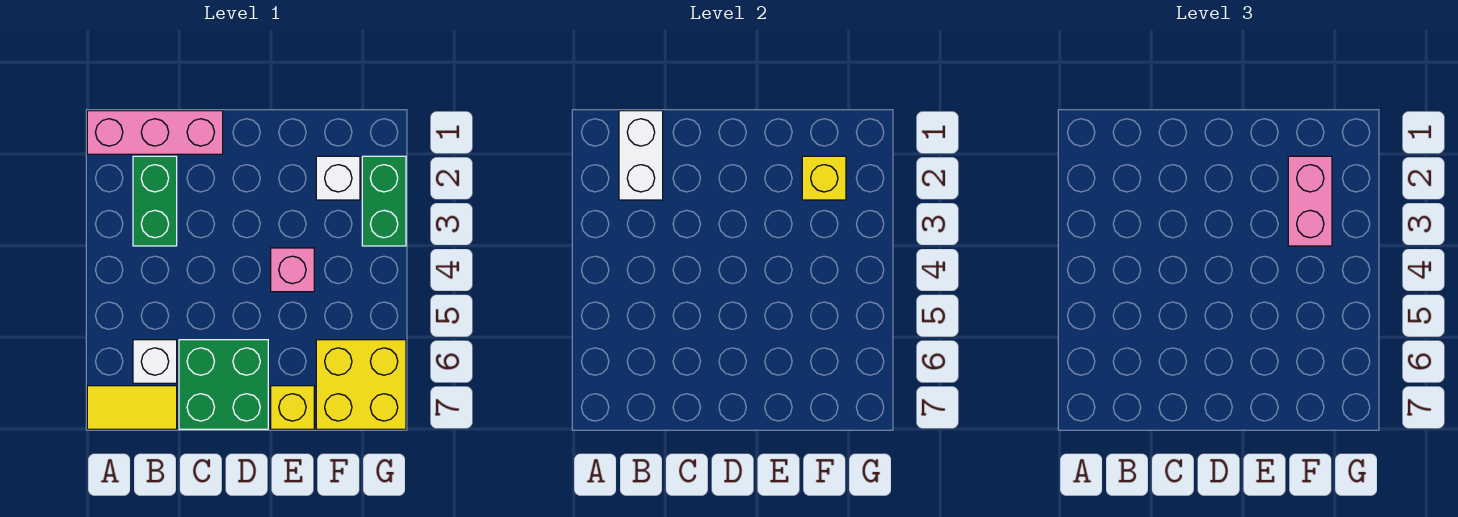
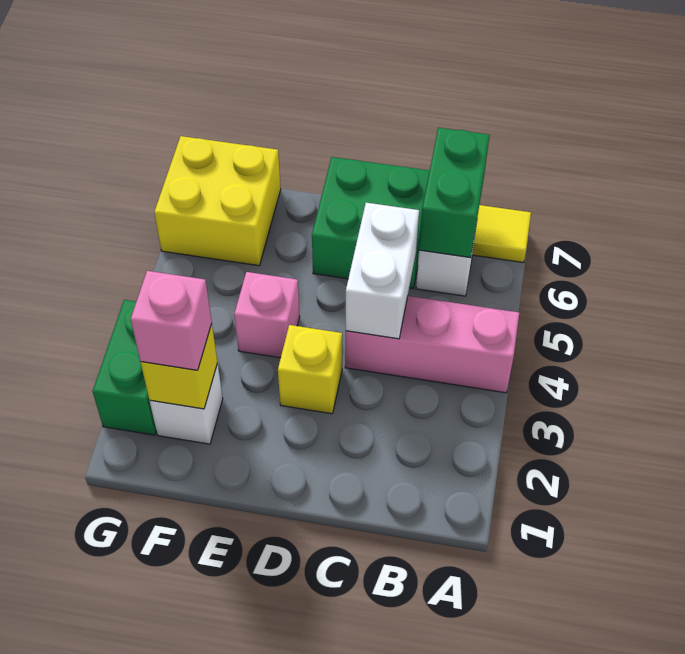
pink 1x3 brick [87,111,223,154] -> pink 1x3 brick moved to [345,296,519,393]
white 1x2 brick [619,111,663,200] -> white 1x2 brick moved to [346,203,419,339]
green 1x2 brick [133,156,177,246] -> green 1x2 brick moved to [419,128,490,258]
yellow 1x1 brick [271,386,314,429] -> yellow 1x1 brick moved to [278,325,342,414]
pink 1x2 brick [1288,156,1332,246] -> pink 1x1 brick [131,271,212,370]

